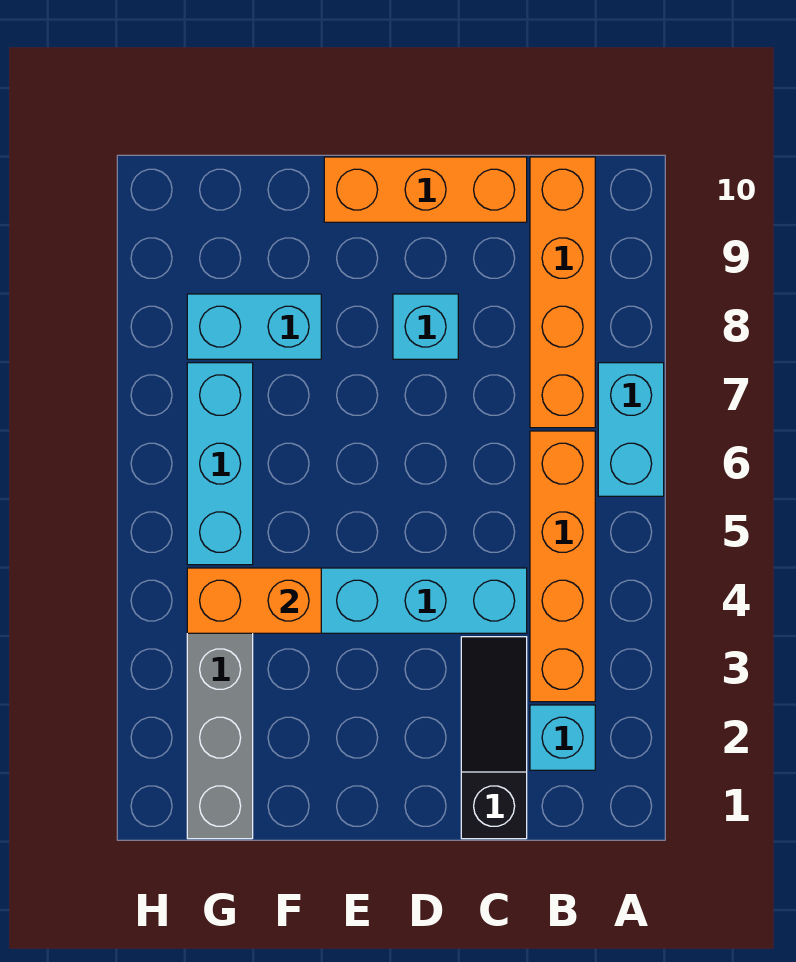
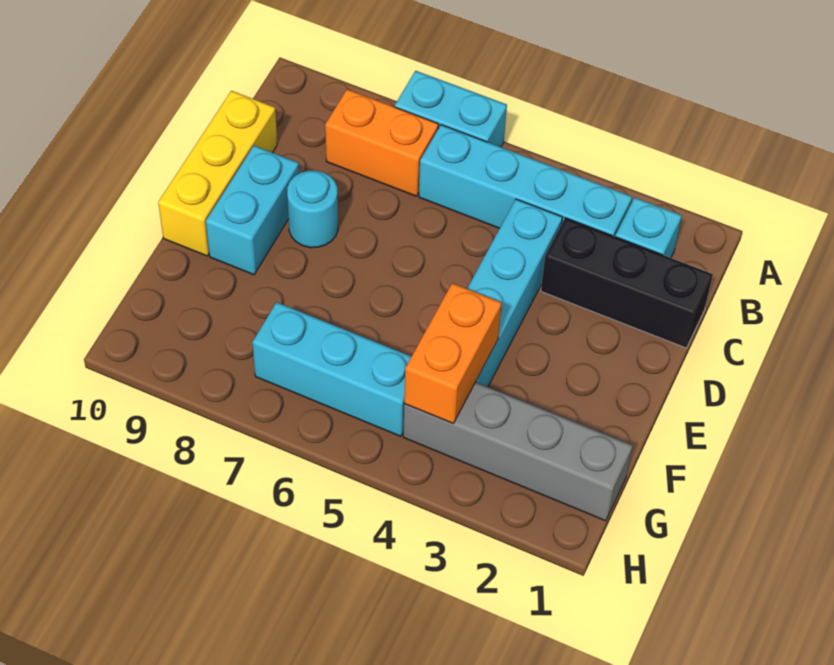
orange 1x4 brick [530,431,595,702] -> cyan 1x4 brick [419,125,632,237]
orange 1x4 brick [530,157,595,428] -> orange 1x2 brick [325,89,439,196]
black 1x3 slope [461,637,527,839] -> black 1x3 brick [541,218,713,348]
orange 1x3 brick [324,157,527,222] -> yellow 1x3 brick [158,91,277,256]
cyan 1x1 brick [393,294,458,359] -> cyan 1x1 round brick [287,171,338,248]
cyan 1x2 brick [187,294,321,359] -> cyan 1x2 brick moved to [206,146,299,275]

